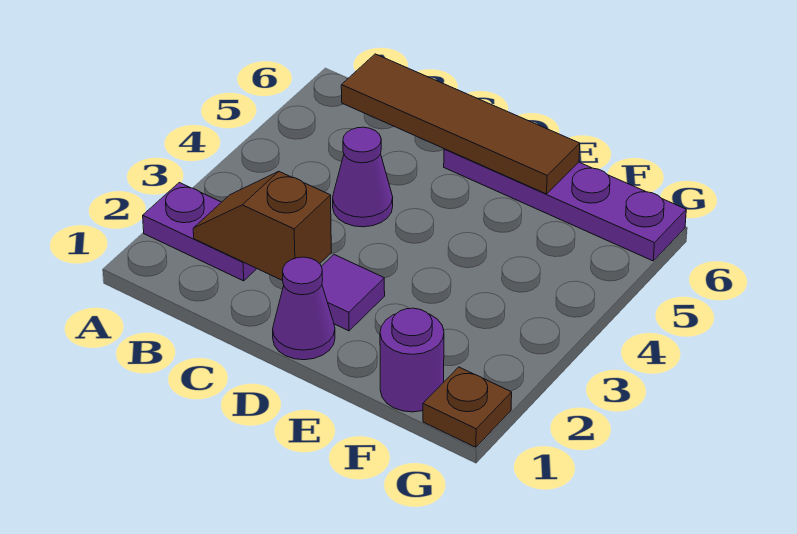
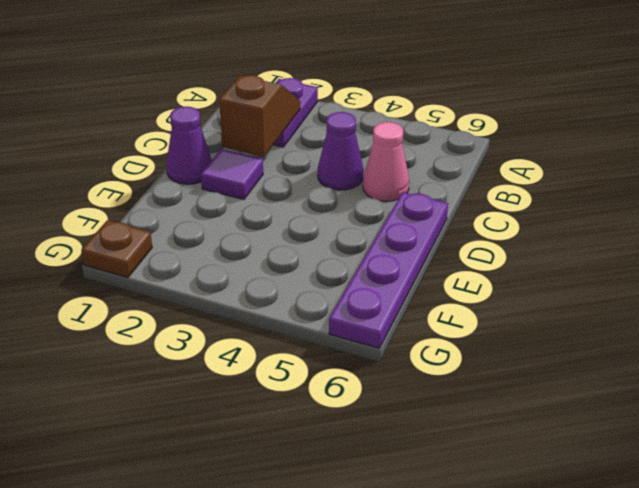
brown 1x4 tile [341,54,580,194] -> none
none -> pink 1x1 cone [363,122,409,201]
purple 1x1 round brick [380,308,444,412] -> none

